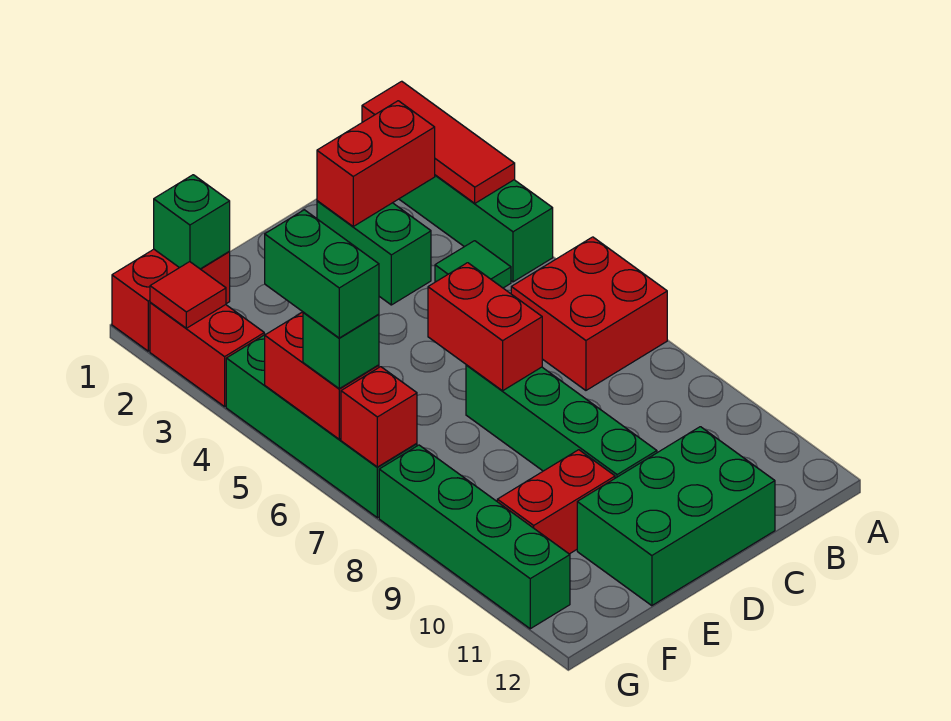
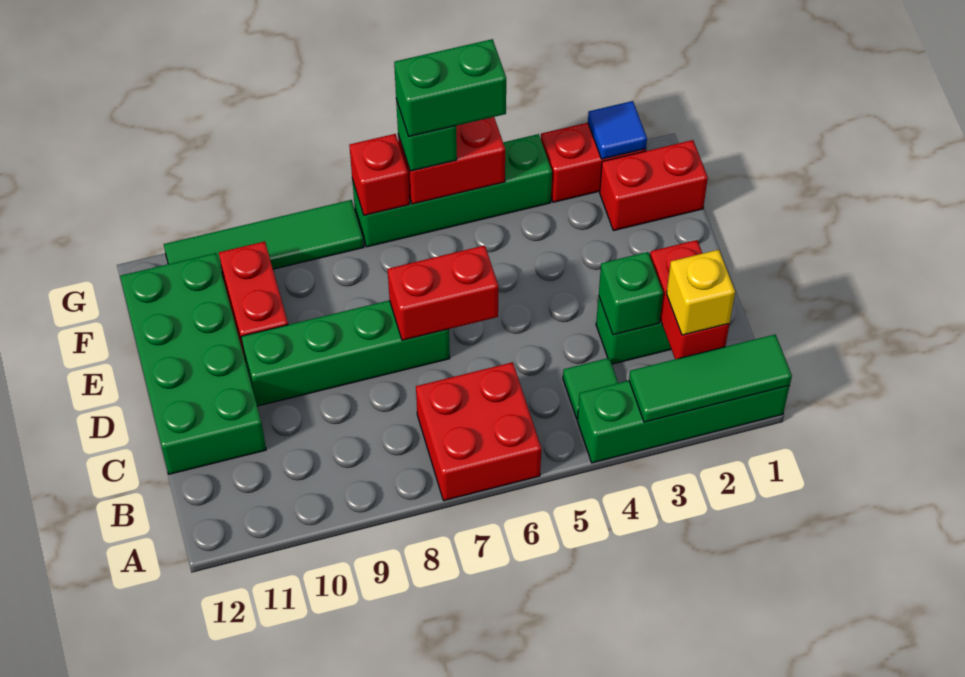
red 1x3 tile [362,81,515,203] -> green 1x3 tile [629,335,792,422]
none -> yellow 1x1 brick [667,250,735,335]
green 2x3 brick [577,427,775,606] -> green 2x4 brick [120,253,266,474]
red 1x2 brick [112,249,230,351] -> red 1x2 brick turned to [600,140,708,231]
green 1x1 brick [154,175,230,269] -> green 1x1 brick moved to [599,252,663,335]
red 1x1 tile [150,262,226,328] -> blue 1x1 tile [588,101,647,159]
green 1x4 brick [379,445,570,629] -> green 1x4 tile [164,200,364,276]

